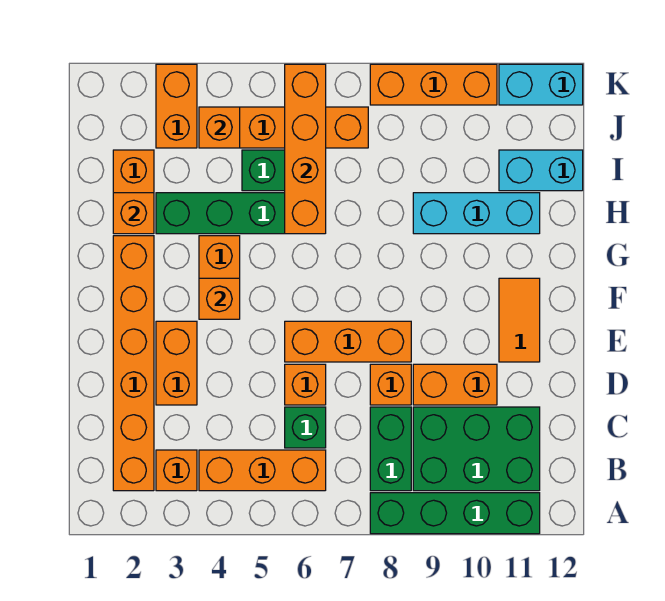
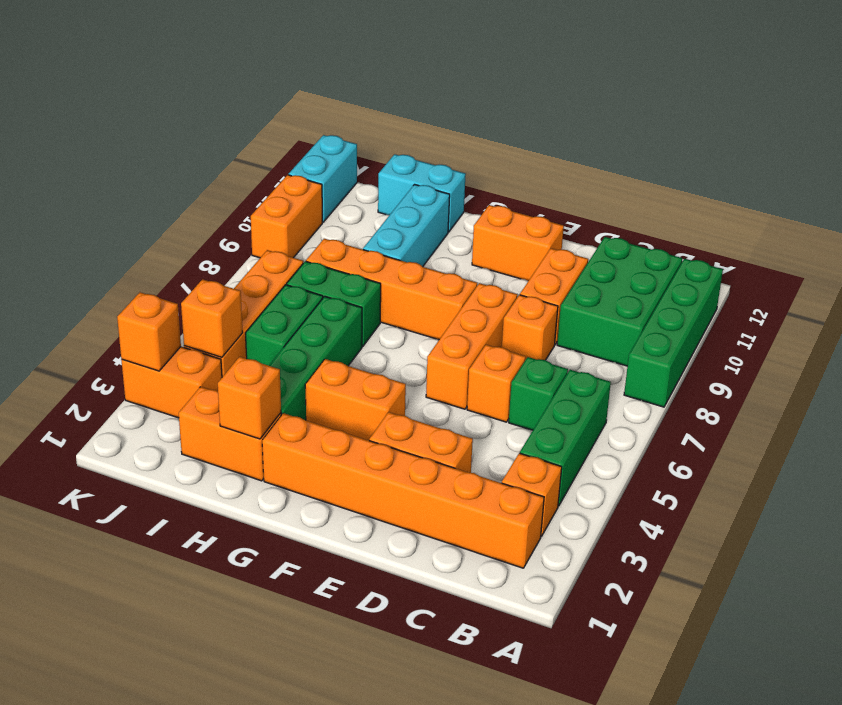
orange 1x3 brick [199,450,326,491] -> green 1x3 brick [520,370,611,506]
green 1x2 brick [370,407,411,491] -> green 1x2 brick moved to [287,261,381,346]
orange 1x2 tile [499,278,540,362] -> orange 1x2 brick [472,205,564,281]
orange 1x1 brick [199,278,240,319] -> orange 1x1 brick moved to [117,292,181,371]
orange 1x4 brick [285,64,326,234] -> orange 1x4 brick moved to [306,239,477,340]
cyan 1x2 brick [499,150,583,191] -> cyan 1x2 brick turned to [378,154,466,232]
orange 1x3 brick [370,64,497,105] -> orange 1x2 brick [251,175,322,258]

